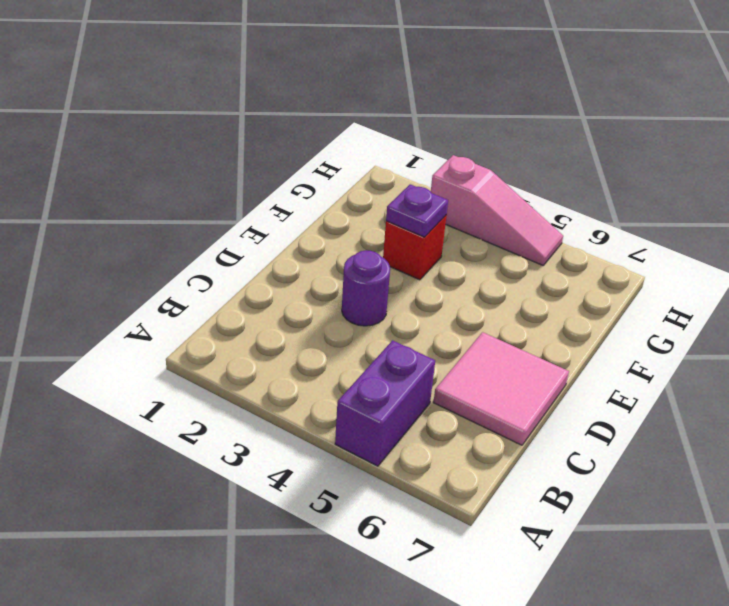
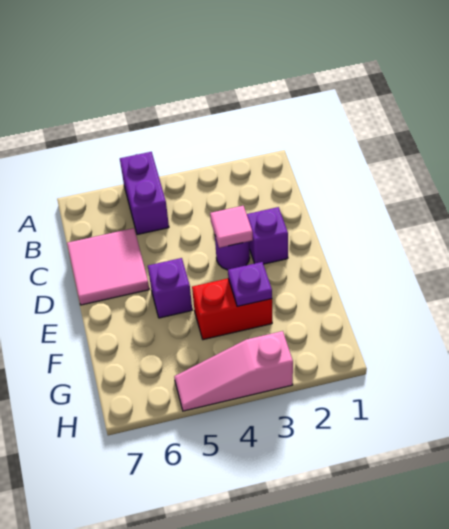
none -> purple 1x1 brick [247,207,288,264]
none -> pink 1x1 tile [210,206,253,248]
none -> purple 1x1 brick [148,258,192,318]
red 1x1 brick [383,215,447,280] -> red 1x2 brick [192,279,272,340]

